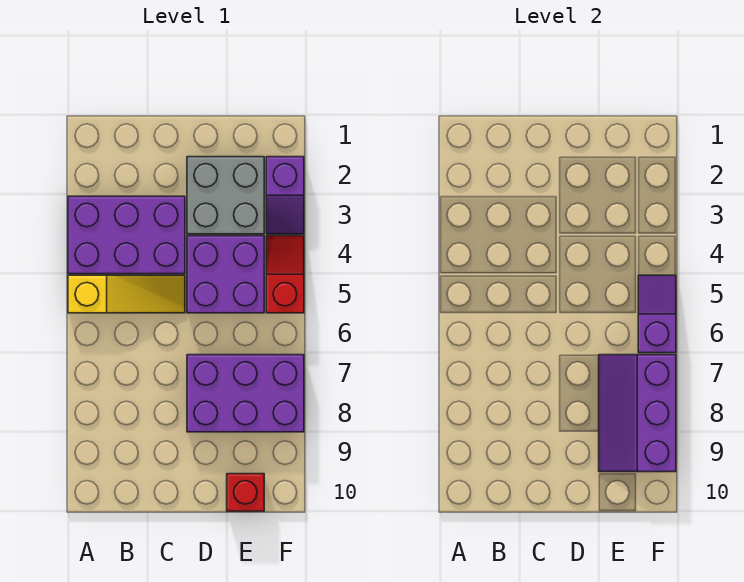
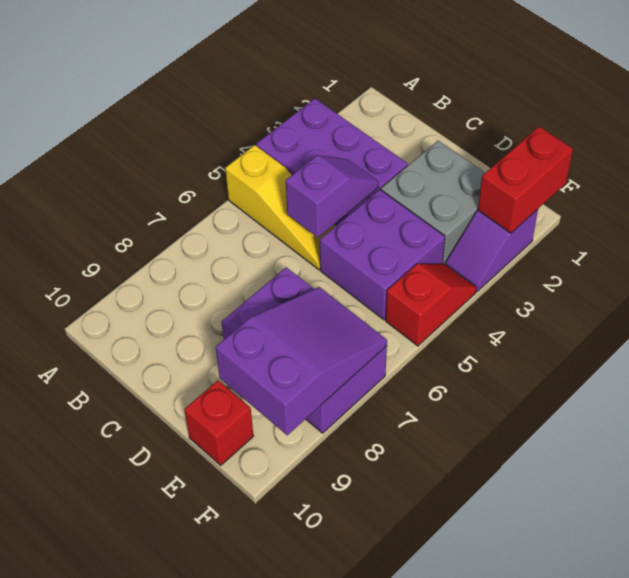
purple 2x3 slope [599,355,676,472] -> purple 2x3 slope turned to [216,287,387,435]
none -> red 1x2 brick [478,127,573,233]
purple 1x2 slope [638,275,676,353] -> purple 1x2 slope moved to [286,155,378,237]

